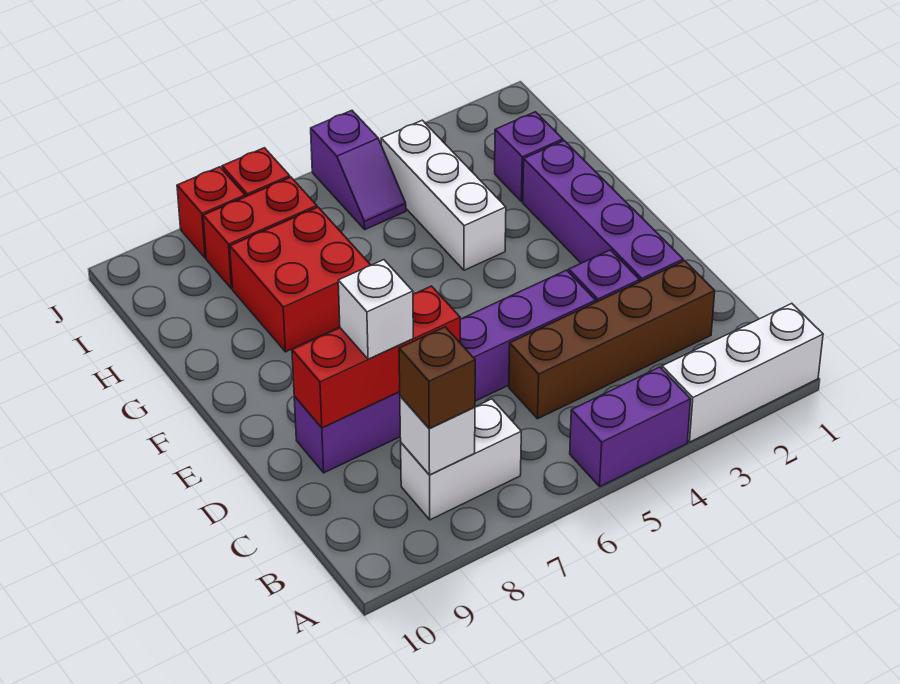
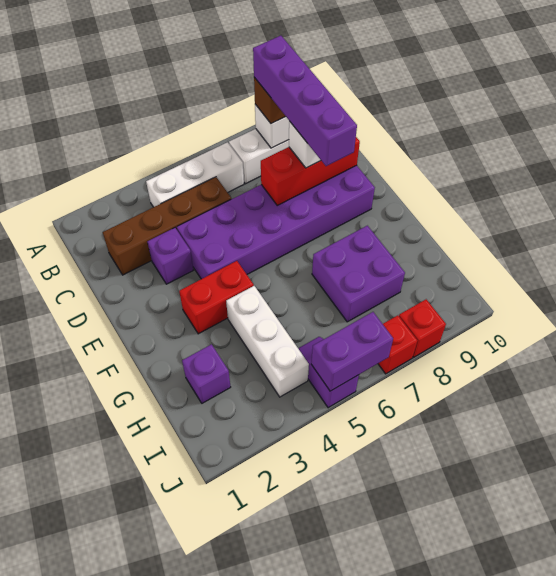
white 1x3 brick [662,304,823,442] -> white 1x3 brick moved to [146,142,244,207]
purple 1x2 brick [570,367,691,486] -> purple 1x2 brick moved to [311,312,393,391]
purple 1x4 brick [523,141,683,281] -> purple 1x4 brick moved to [253,36,357,166]
purple 1x6 brick [294,270,596,473] -> purple 2x6 brick [177,165,375,279]
red 2x2 brick [230,207,371,352] -> purple 2x2 brick [312,226,405,322]
red 1x2 brick [203,177,317,289] -> red 1x2 brick moved to [179,261,254,334]

